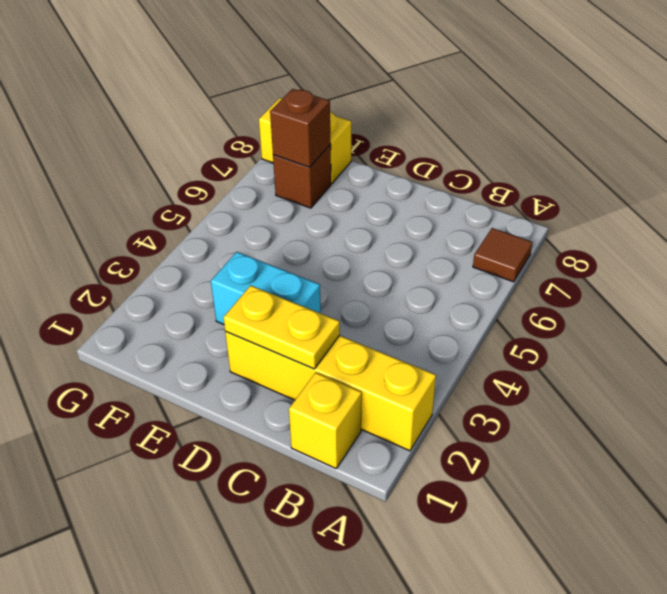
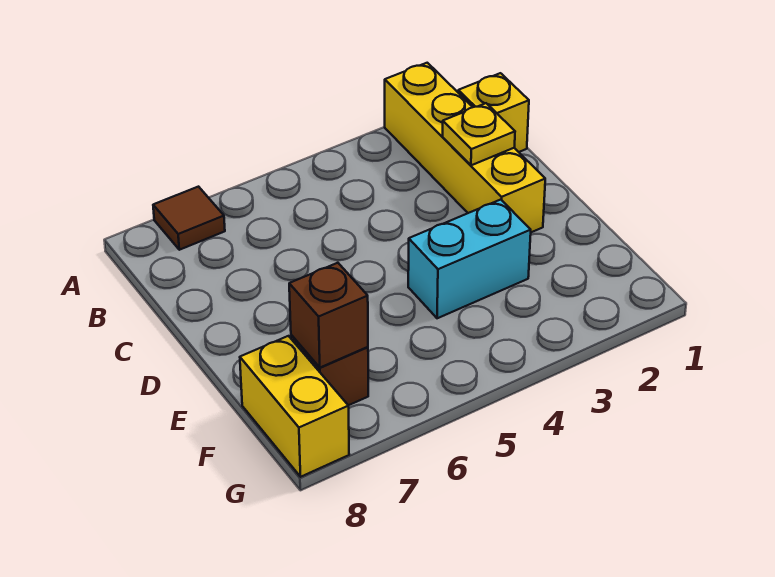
yellow 1x2 plate [223,286,340,369] -> yellow 1x1 plate [442,103,515,165]
cyan 1x2 brick [211,252,321,324] -> cyan 1x2 brick turned to [408,200,531,318]

